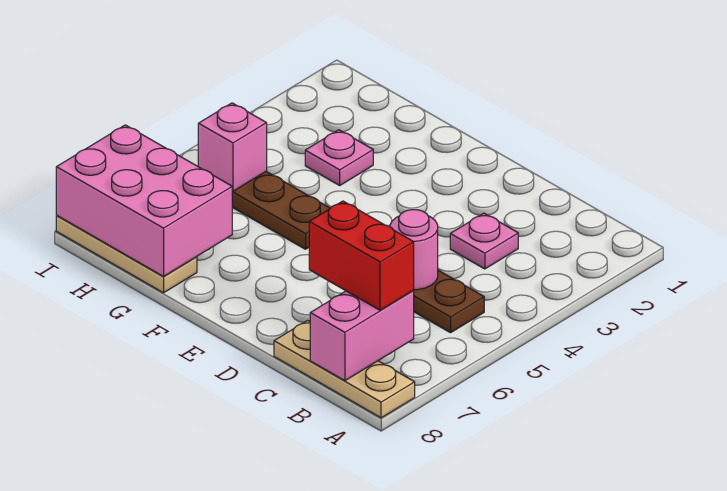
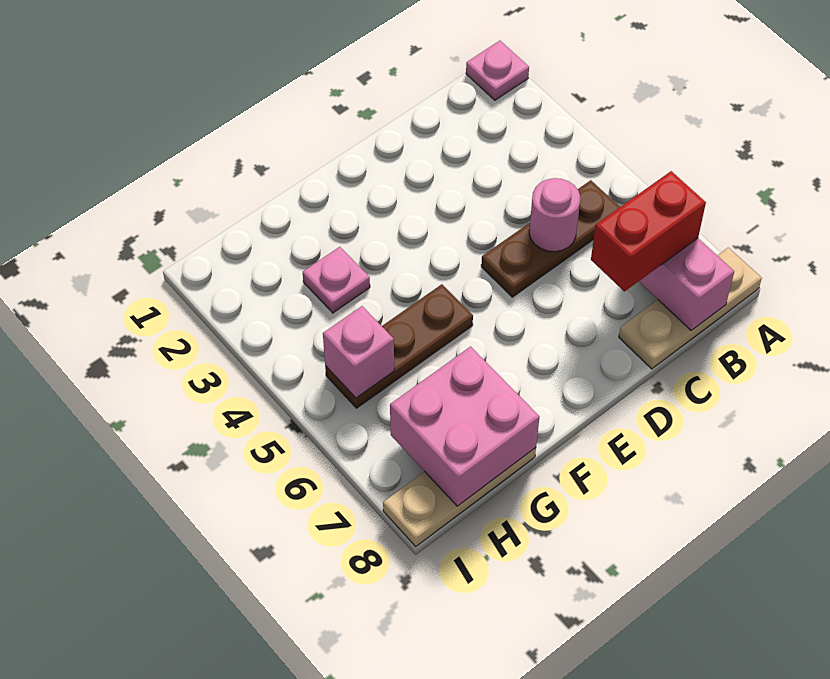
pink 1x1 plate [450,213,518,269] -> pink 1x1 plate moved to [466,41,529,100]
pink 2x3 brick [56,125,232,276] -> pink 2x2 brick [390,347,539,506]

